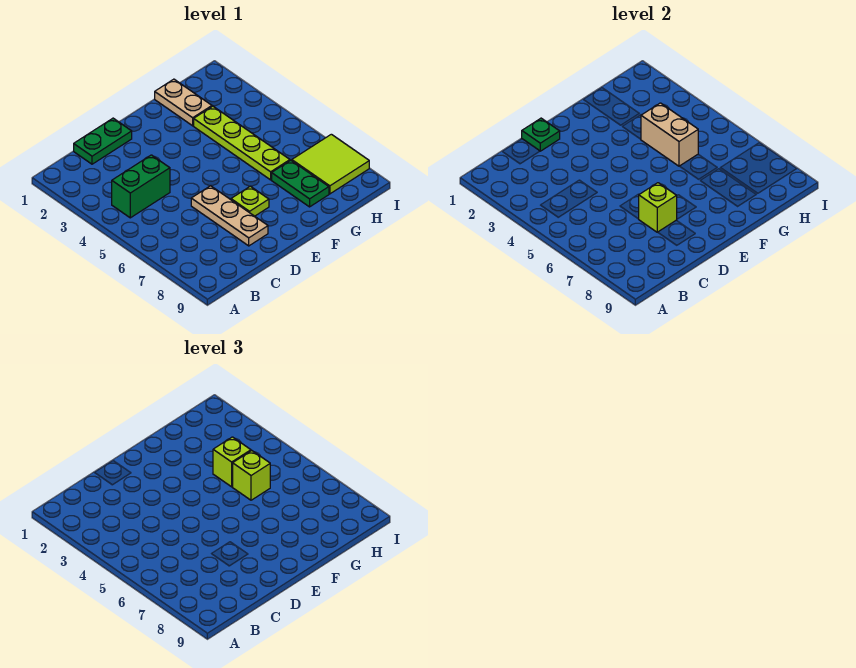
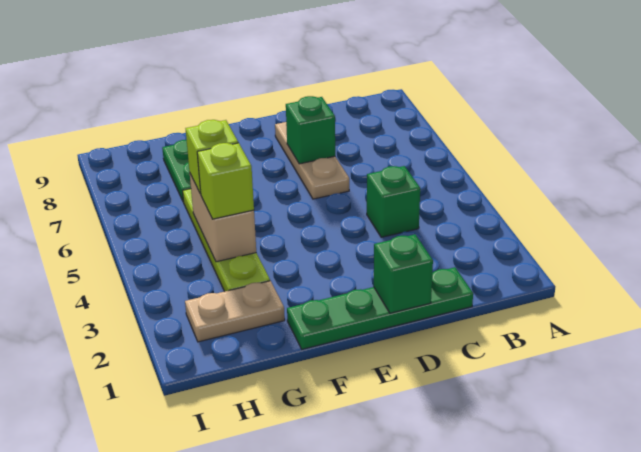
green 1x2 brick [112,155,170,218] -> green 1x1 brick [367,166,420,237]
green 1x2 plate [74,118,132,164] -> green 1x4 plate [287,267,473,349]
green 1x1 plate [522,118,560,151] -> green 1x1 brick [374,234,433,313]
lime 1x1 brick [639,183,677,232] -> green 1x1 brick [286,96,335,164]
lime 1x1 plate [231,186,269,216] -> none
tan 1x2 plate [155,79,212,126] -> tan 1x2 plate turned to [185,281,285,342]
lime 2x2 tile [292,134,369,194] -> none

